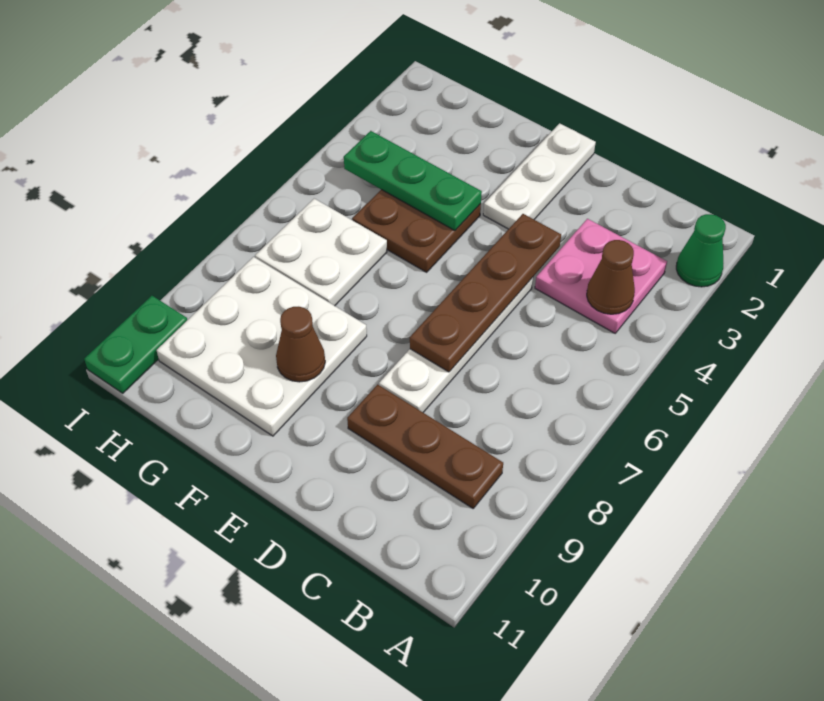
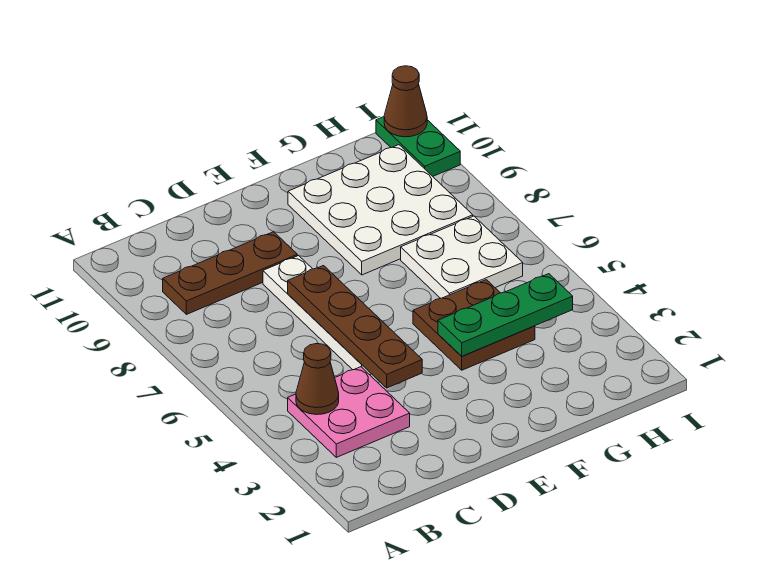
green 1x1 cone [676,214,726,287] -> none
white 1x3 plate [483,123,596,229] -> none
brown 1x1 cone [276,307,325,382] -> brown 1x1 cone moved to [384,66,427,137]

